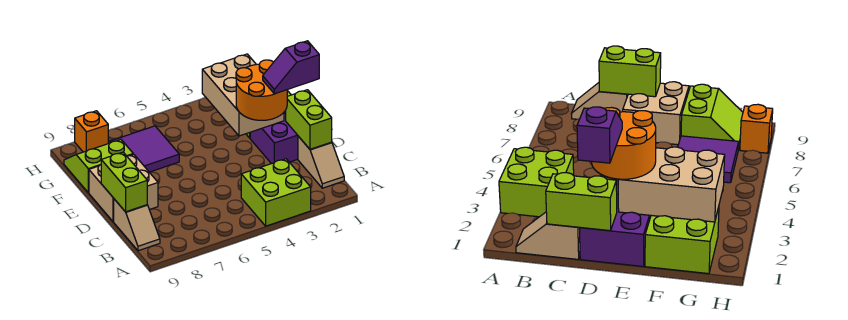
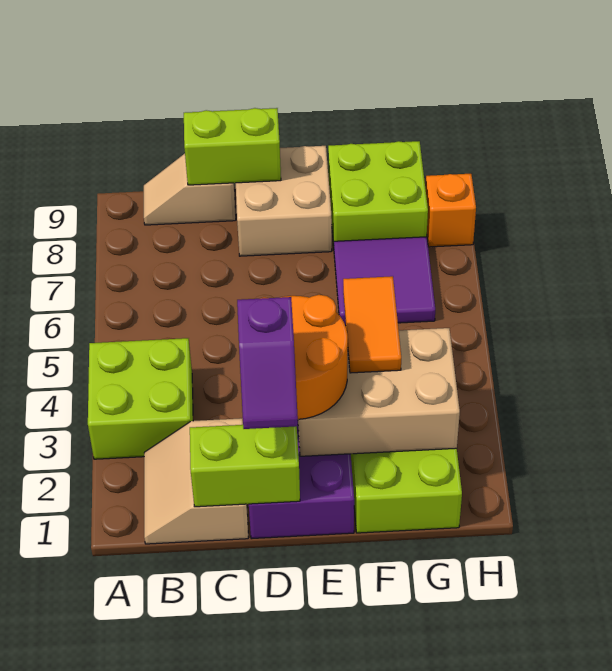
tan 1x2 slope [298,136,344,188] -> tan 2x2 slope [144,418,248,544]
purple 1x2 slope [263,41,319,94] -> purple 1x2 slope turned to [237,297,298,429]
none -> orange 1x2 tile [343,276,401,373]
lime 2x2 slope [64,140,133,193] -> lime 2x2 brick [328,141,428,246]

